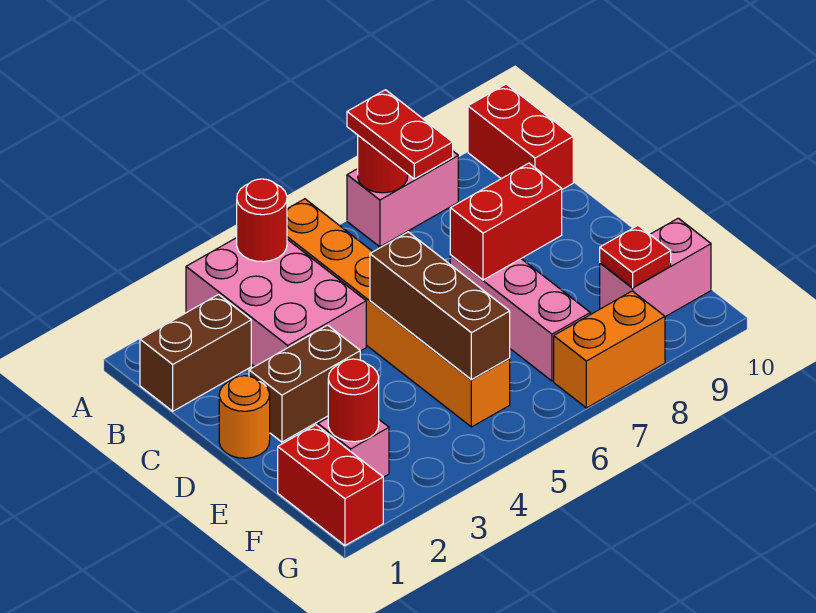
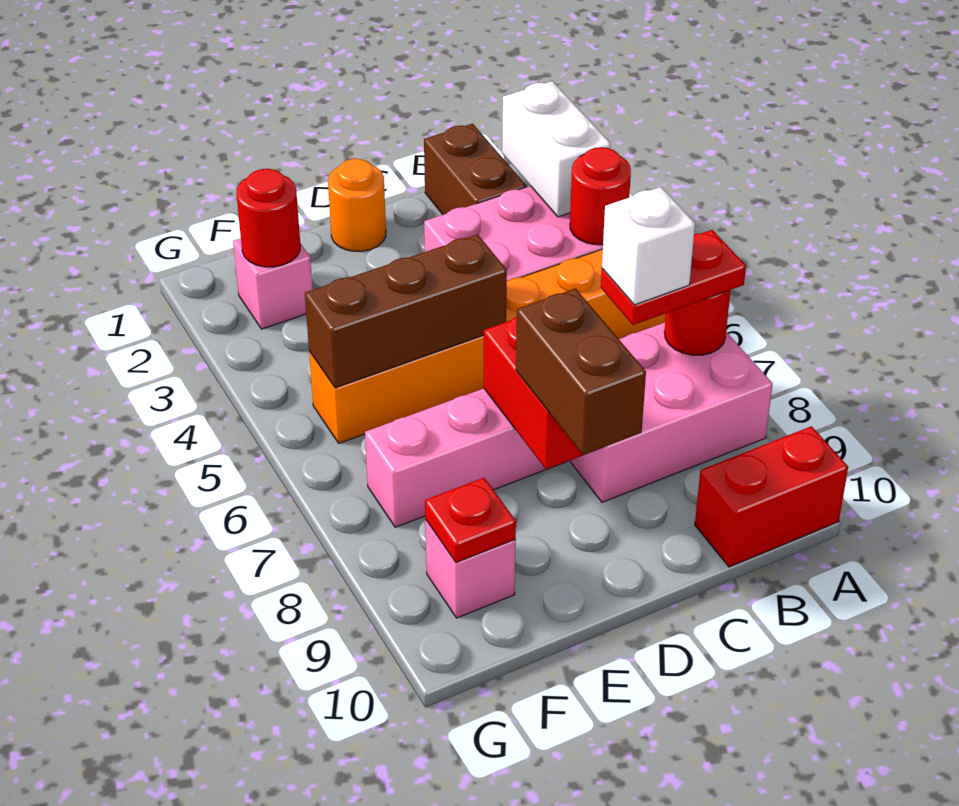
none -> white 1x2 brick [502,81,610,217]
pink 1x2 brick [347,152,458,247] -> pink 2x3 brick [570,323,773,502]
none -> white 1x1 brick [602,187,695,305]
brown 1x2 brick [249,325,360,442] -> brown 1x2 brick moved to [516,289,646,455]
red 1x2 brick [278,425,383,545] -> none
pink 1x2 brick [600,218,711,317] -> pink 1x1 brick [425,519,516,618]
orange 1x2 brick [554,291,665,408] -> none

